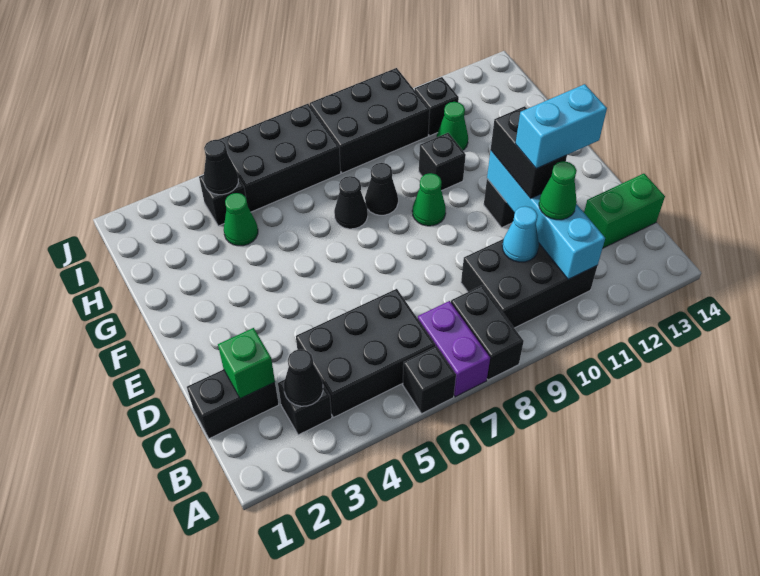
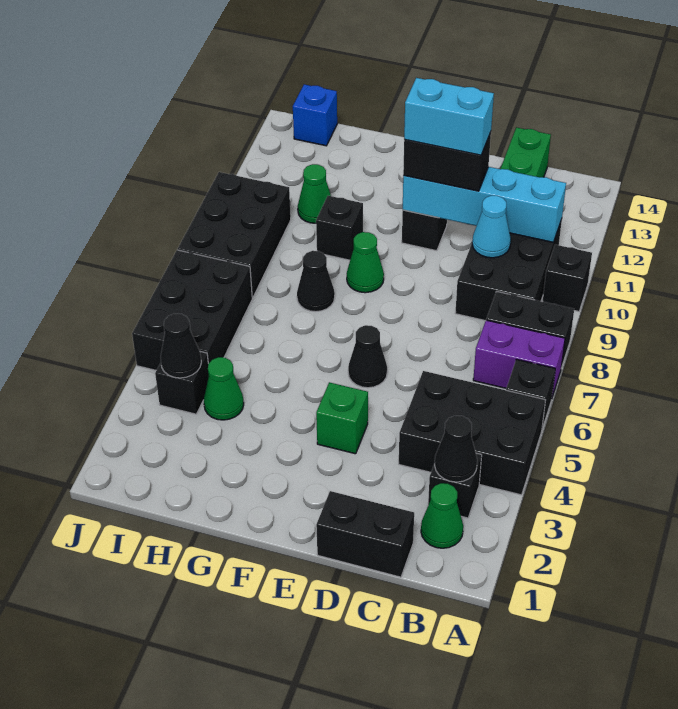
black 2x3 brick [296,289,435,417] -> black 2x3 brick turned to [399,371,545,495]
black 1x2 brick [187,369,279,439] -> black 1x2 brick turned to [316,491,414,577]
green 1x1 brick [218,328,275,399] -> green 1x1 brick moved to [316,382,368,454]
green 1x1 cone [539,161,577,220] -> green 1x1 cone moved to [421,483,463,548]
cyan 1x2 brick [515,84,607,169] -> cyan 1x2 brick turned to [404,78,494,155]
black 1x1 cone [334,176,368,229] -> black 1x1 cone moved to [348,325,387,388]
black 1x1 brick [415,77,459,136] -> black 1x1 brick moved to [543,245,592,311]
none -> blue 1x1 brick [293,84,337,146]

